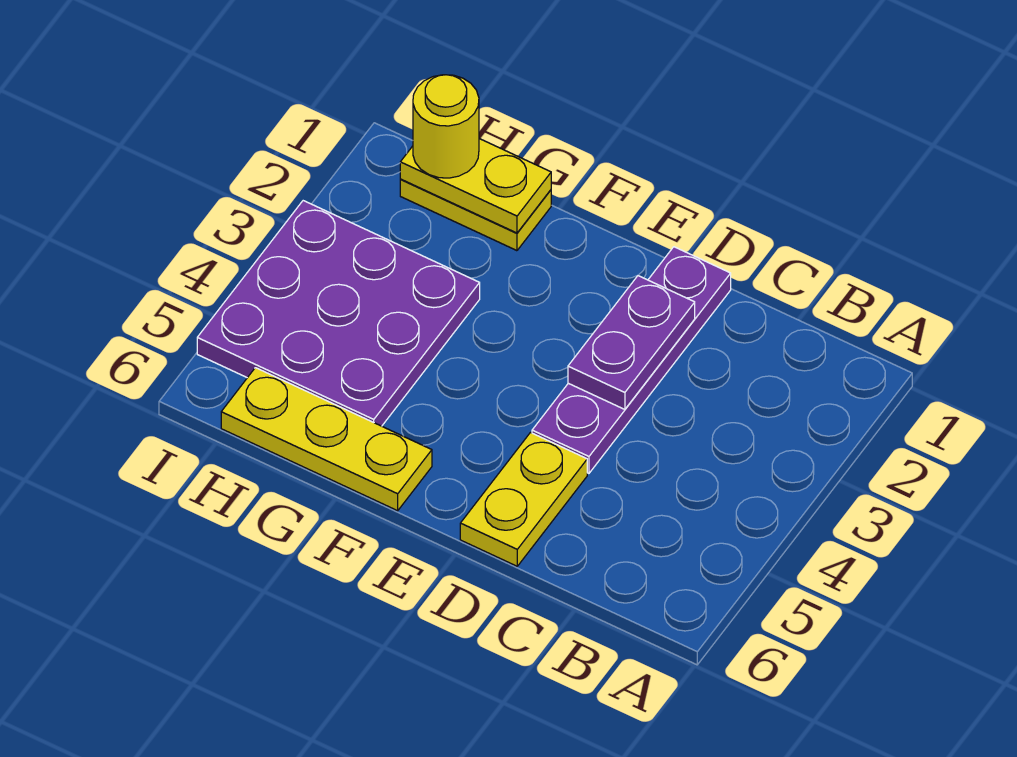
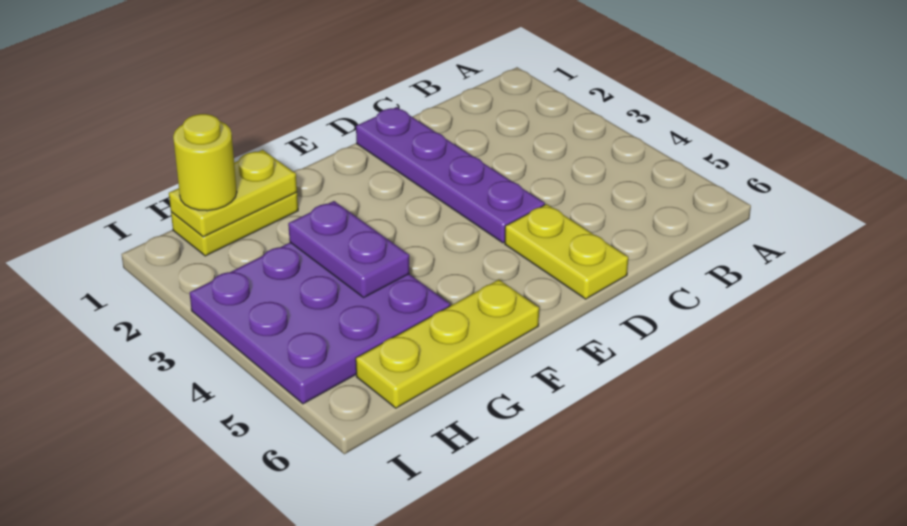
purple 1x2 plate [568,276,695,409] -> purple 1x2 plate moved to [288,201,410,298]

